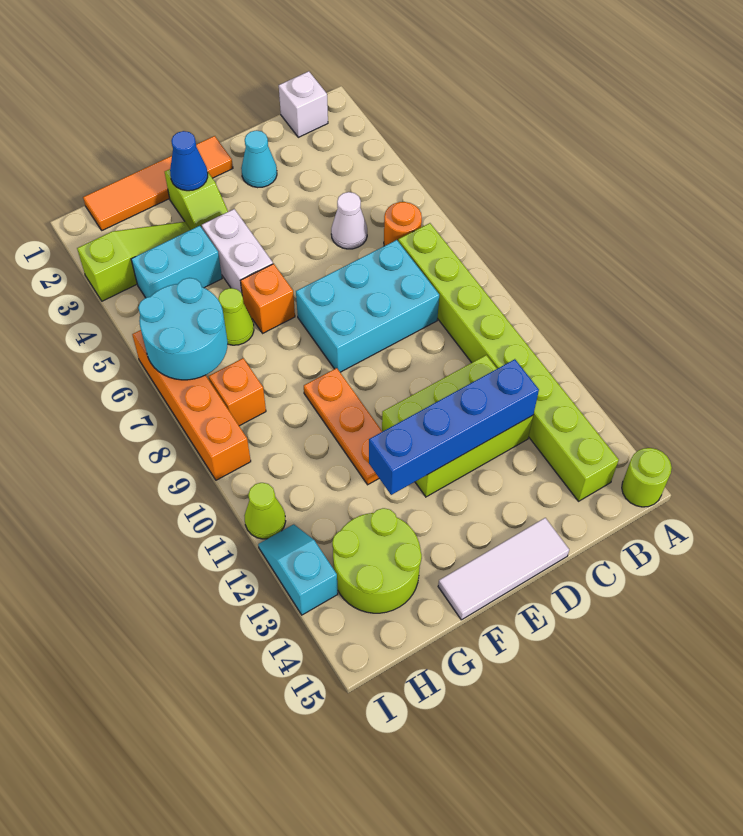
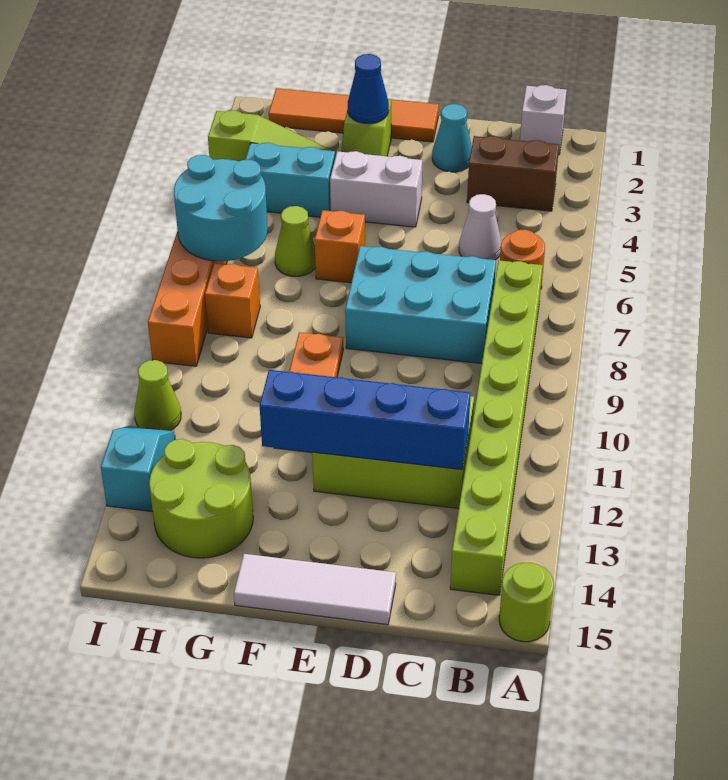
none -> brown 1x2 brick [467,136,559,211]
white 1x2 brick [202,209,273,293] -> white 1x2 brick turned to [330,151,422,227]

